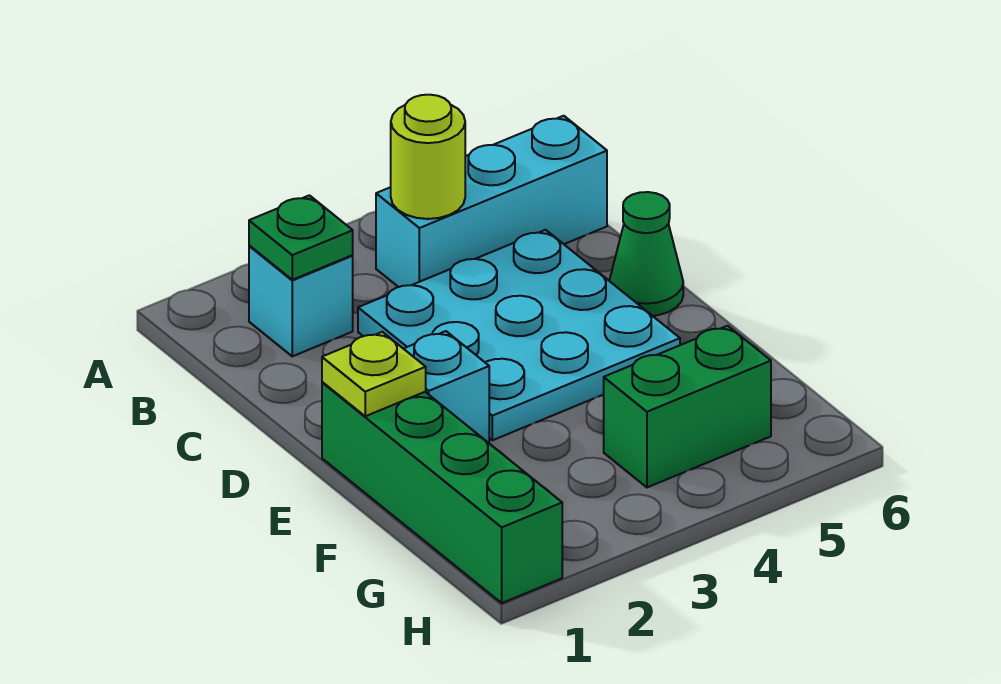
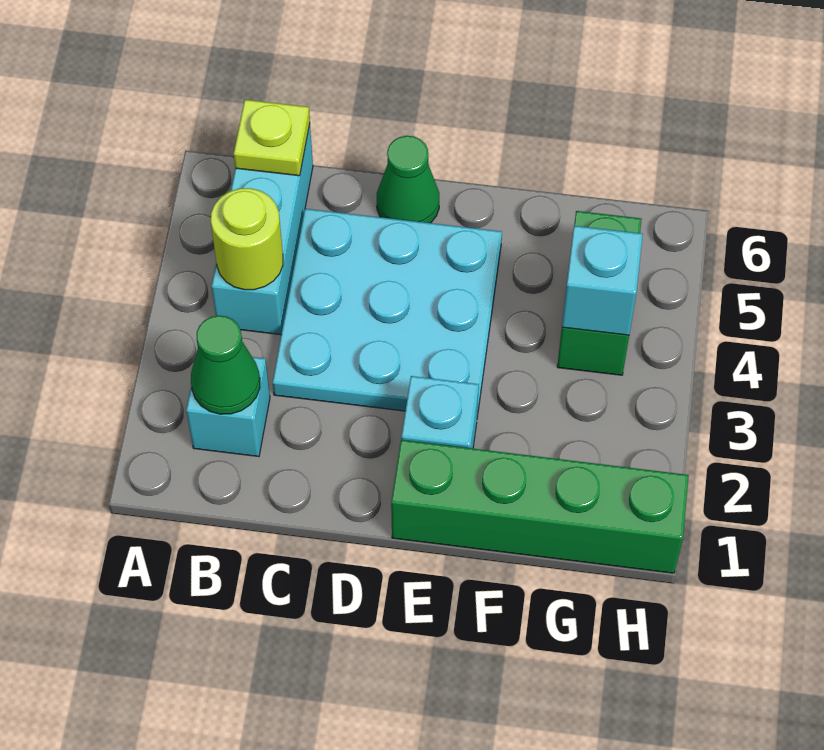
green 1x1 plate [249,195,353,280] -> green 1x1 cone [191,316,260,414]
lime 1x1 plate [322,332,426,416] -> lime 1x1 plate moved to [234,100,310,176]
none -> cyan 1x1 brick [562,226,643,335]

